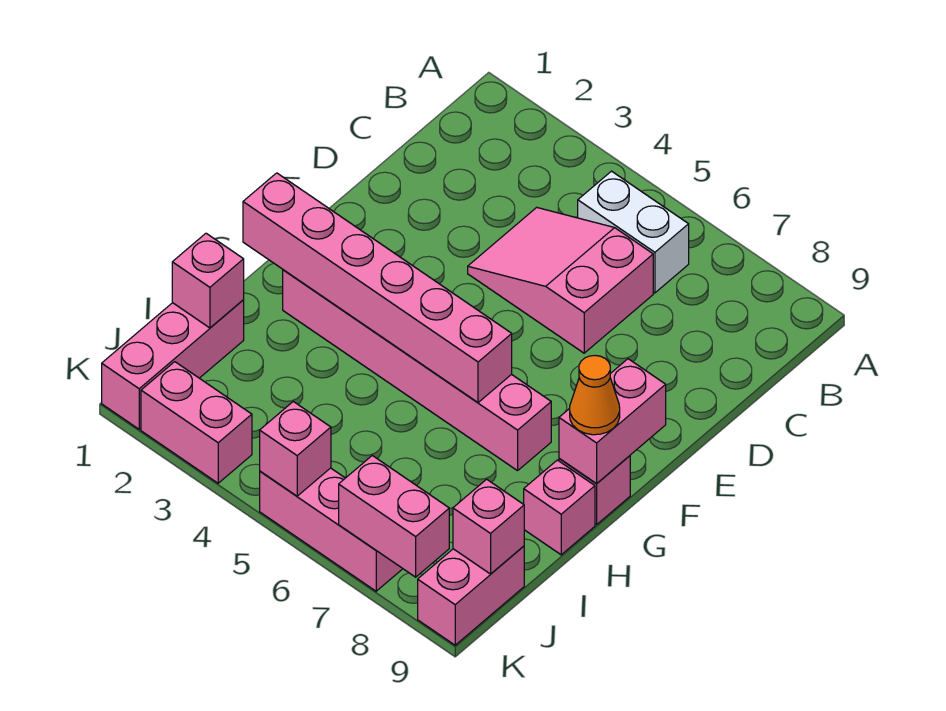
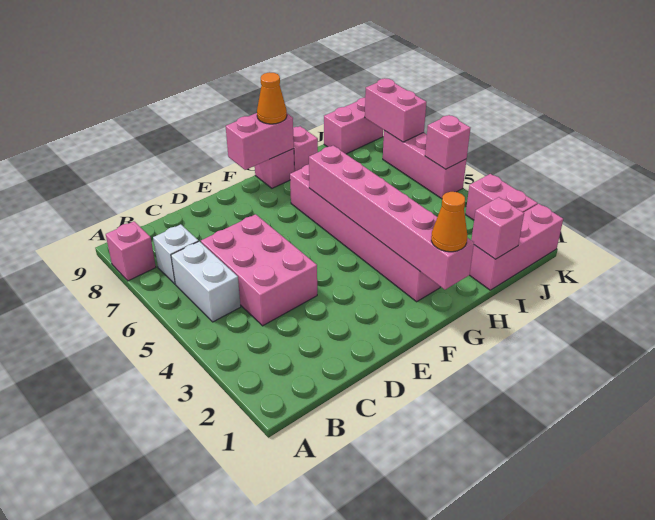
none -> white 1x1 brick [153,224,199,284]
pink 2x3 slope [468,207,653,353] -> pink 2x3 brick [201,214,317,326]
none -> orange 1x1 cone [431,192,467,252]
pink 1x1 brick [453,479,524,574] -> pink 1x1 brick moved to [106,221,156,281]

